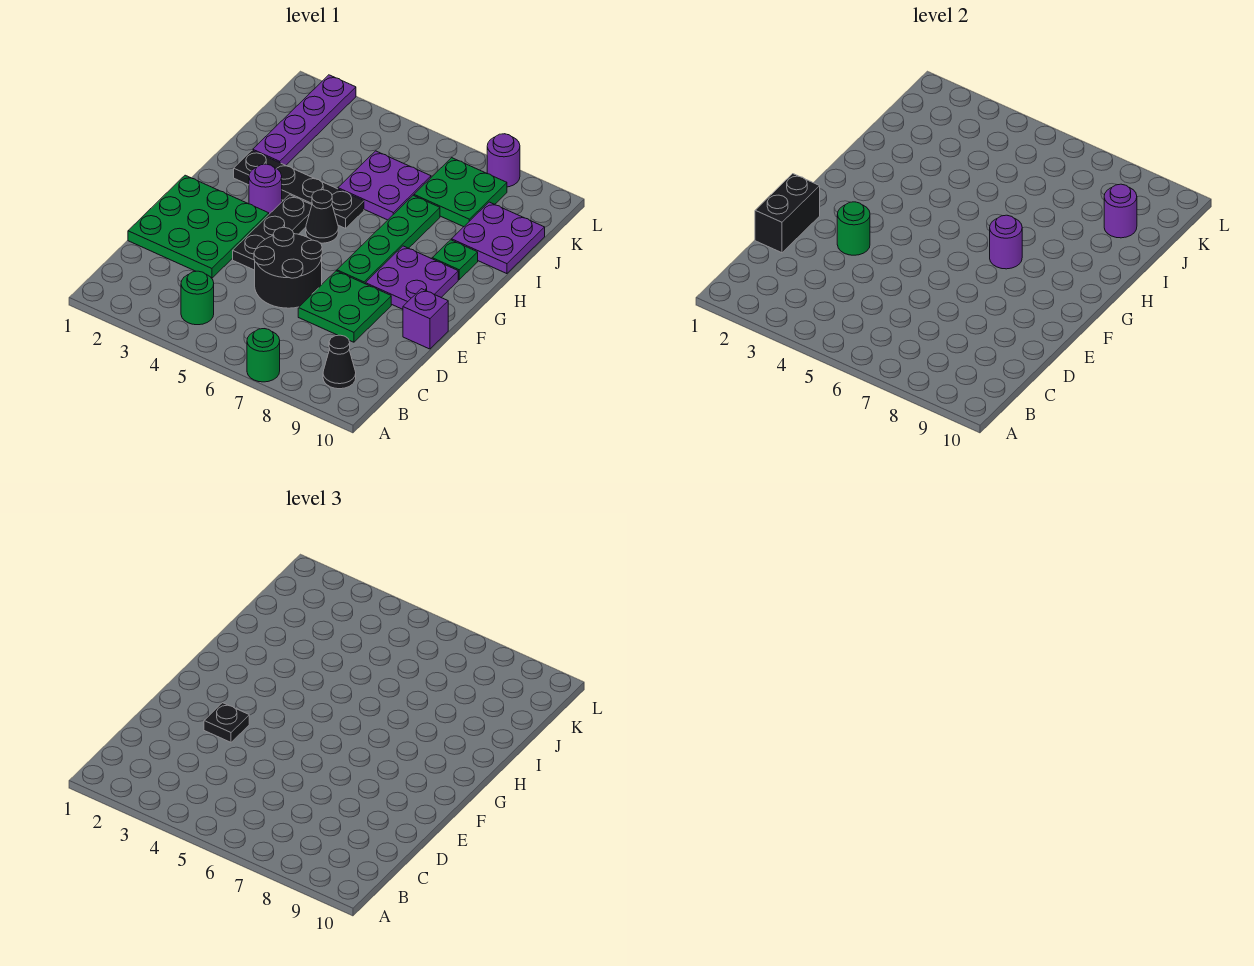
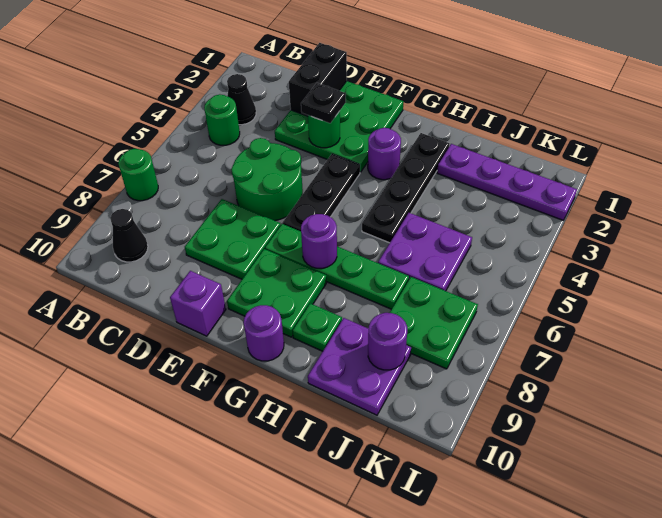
black 1x2 brick [755,174,820,253] -> black 1x2 brick turned to [289,43,347,116]
black 2x2 round brick [254,227,322,308] -> green 2x2 round brick [231,138,303,221]
black 1x3 plate [233,195,312,270] -> black 1x3 plate turned to [283,154,360,231]
purple 2x2 plate [365,246,458,309] -> green 2x2 plate [227,249,327,337]
black 1x1 cone [306,190,338,243] -> black 1x1 cone moved to [227,74,256,125]
purple 1x1 round brick [487,134,520,187] -> purple 1x1 round brick moved to [244,305,284,361]

